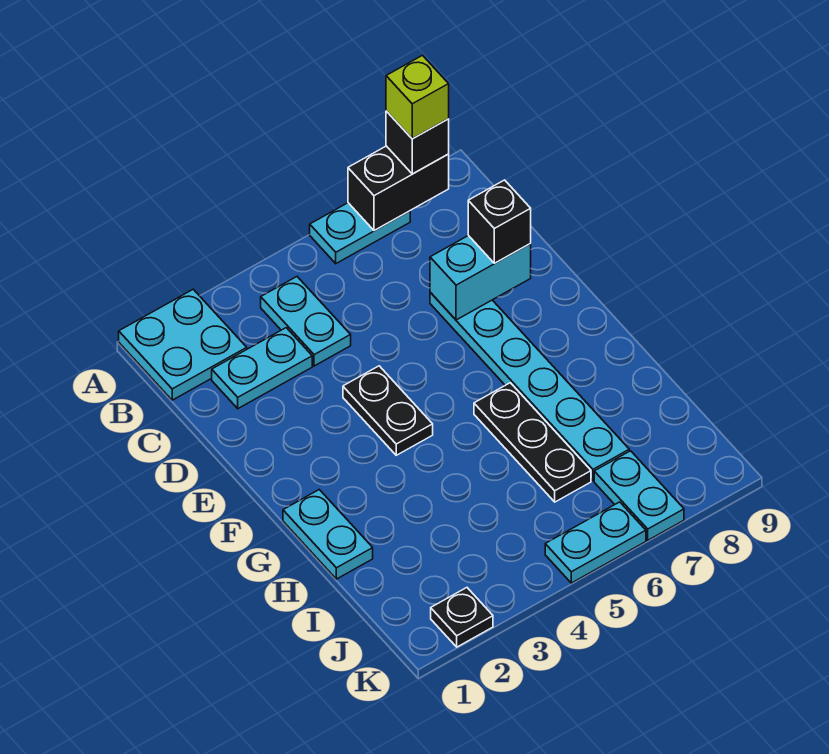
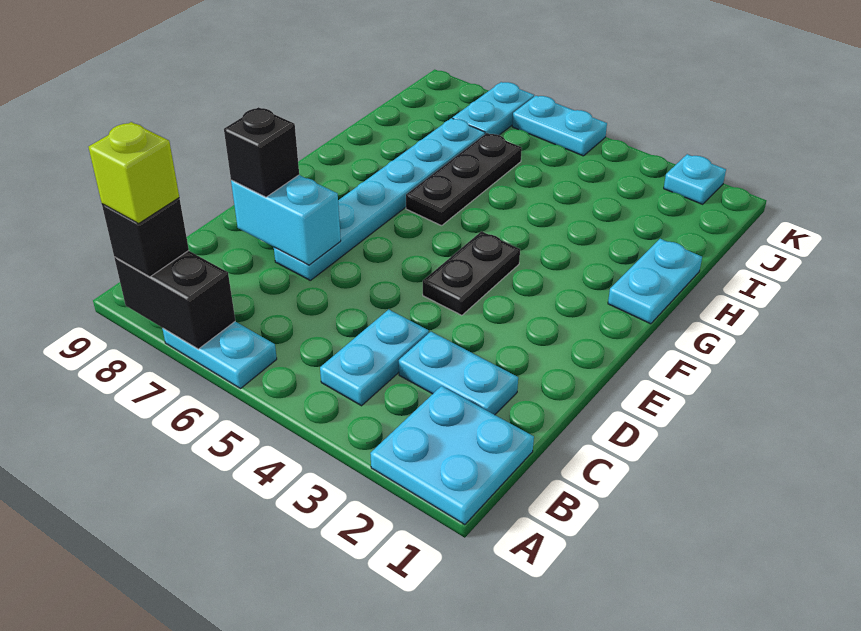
black 1x1 plate [431,588,493,647] -> cyan 1x1 plate [664,154,726,204]

